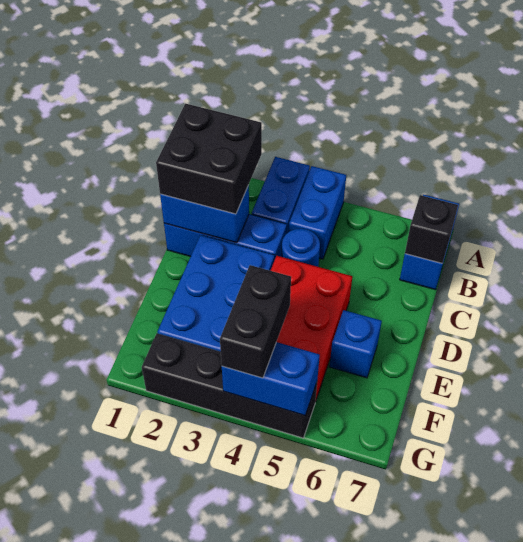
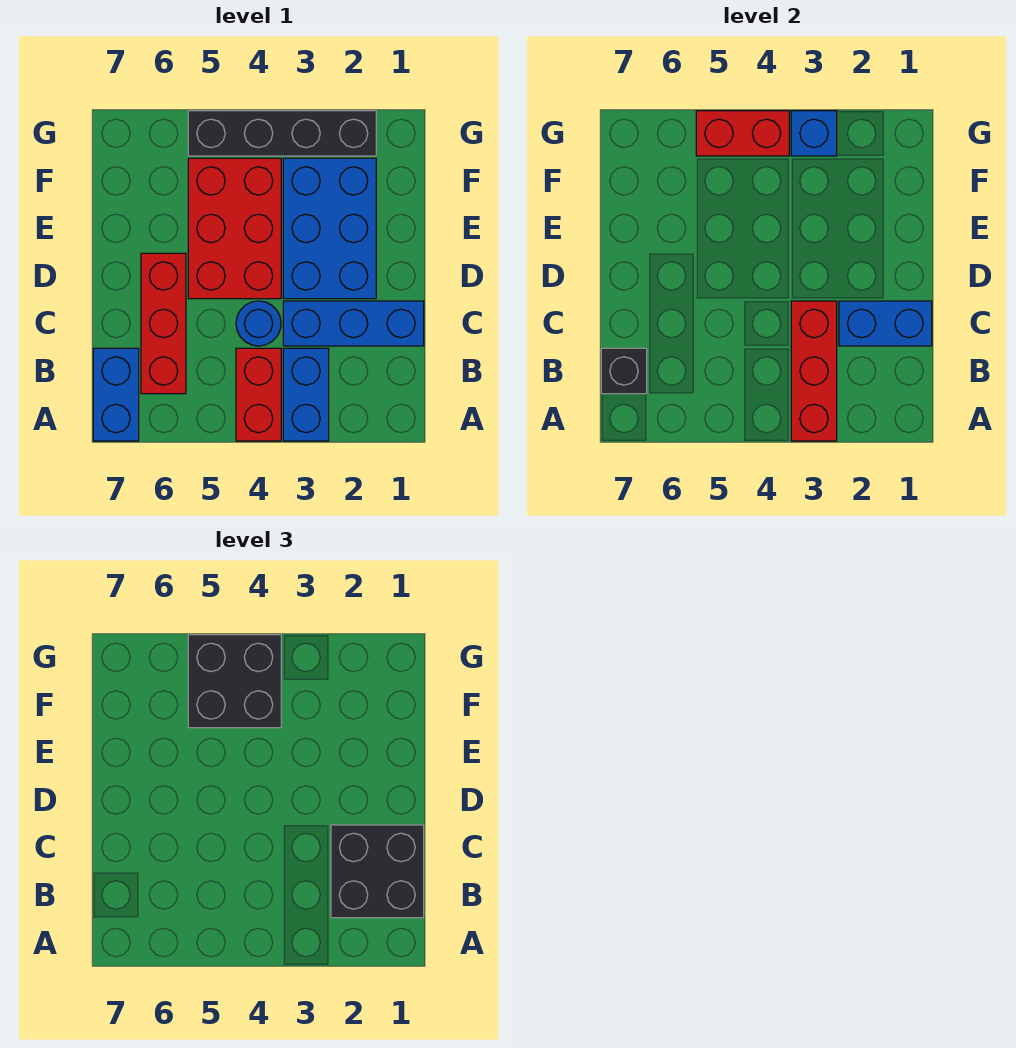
none -> red 1x3 brick [791,301,837,441]
blue 1x2 brick [289,166,346,259] -> red 1x2 brick [236,348,281,441]
none -> red 1x3 brick [141,253,186,394]
blue 1x1 brick [330,310,382,378] -> blue 1x1 brick moved to [791,111,837,156]
black 1x2 brick [220,265,291,378] -> black 2x2 brick [188,635,281,728]
blue 1x2 brick [222,342,320,415] -> red 1x2 brick [696,111,789,156]

